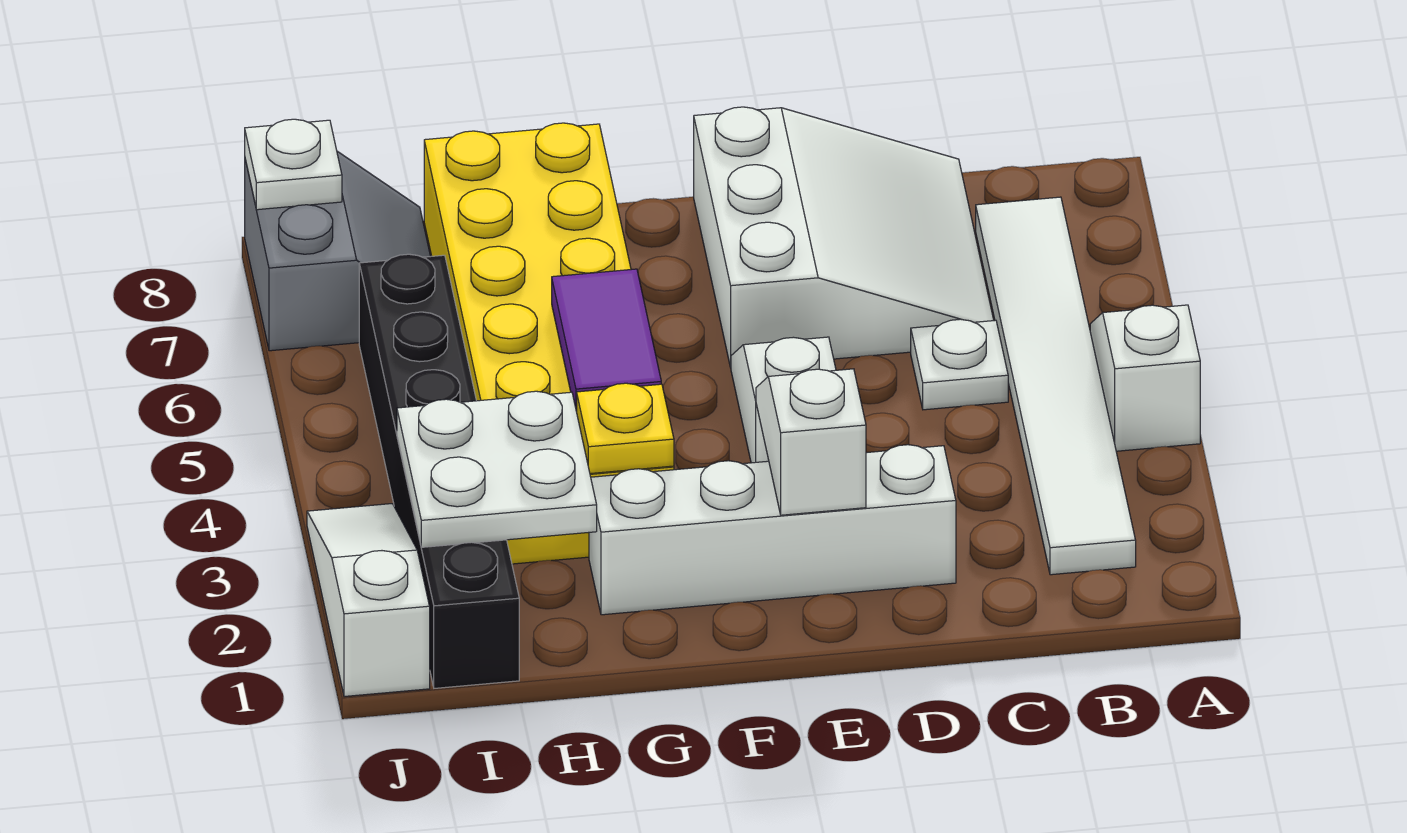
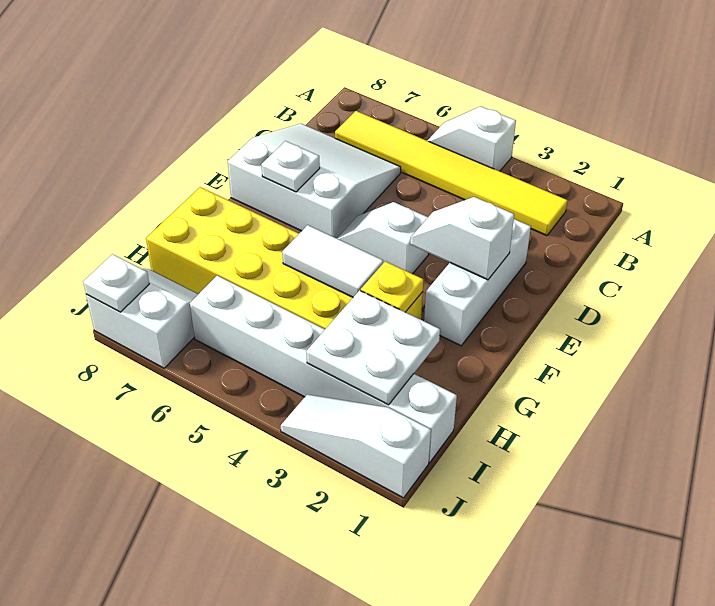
white 1x6 tile [976,197,1136,575] -> yellow 1x6 tile [335,111,568,236]
white 1x1 plate [911,319,1008,410] -> white 1x1 plate moved to [261,141,320,192]
white 1x4 brick [589,445,956,615] -> white 1x3 brick [424,219,531,346]
purple 1x2 tile [552,269,661,412] -> white 1x2 tile [282,225,383,297]
black 1x6 brick [359,254,519,688] -> white 1x6 brick [190,276,457,463]
grey 2x2 slope [245,151,431,351] -> white 2x2 slope [86,269,198,368]

